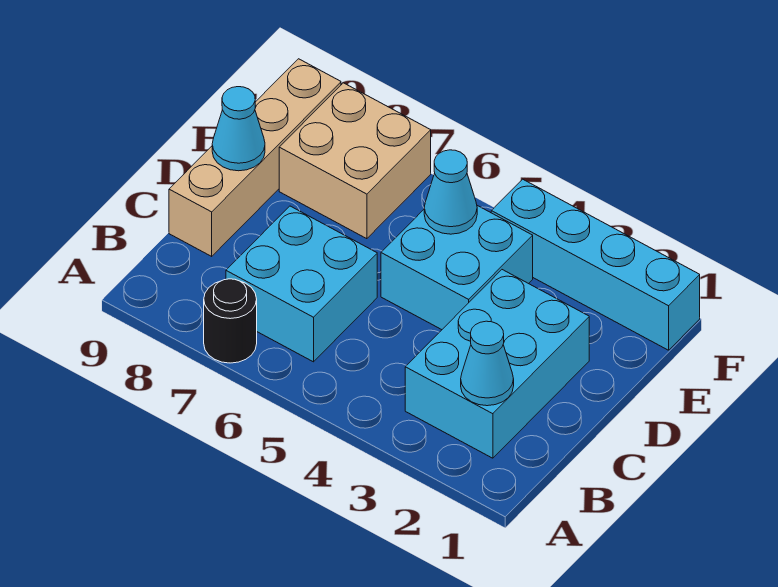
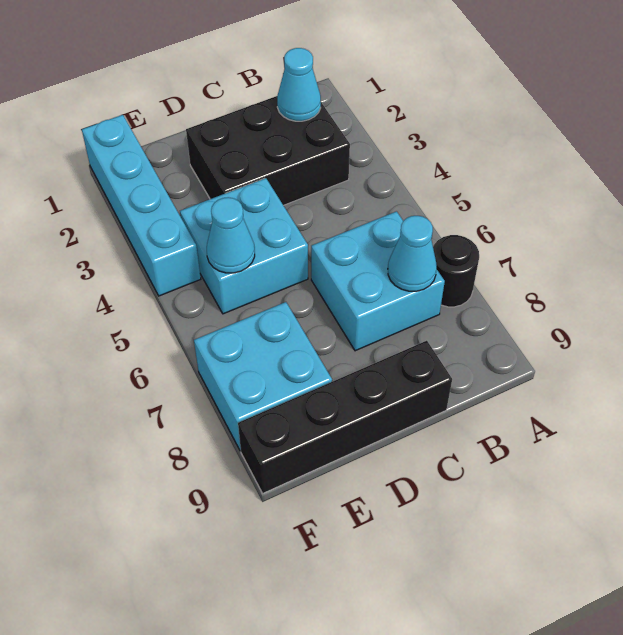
cyan 2x3 brick [405,270,589,458] -> black 2x3 brick [186,96,350,205]
tan 1x4 brick [169,59,341,256] -> black 1x4 brick [238,341,452,493]
cyan 1x1 cone [212,87,265,171] -> cyan 1x1 cone moved to [388,216,437,291]
tan 2x2 brick [279,83,431,239] -> cyan 2x2 brick [194,302,332,451]

